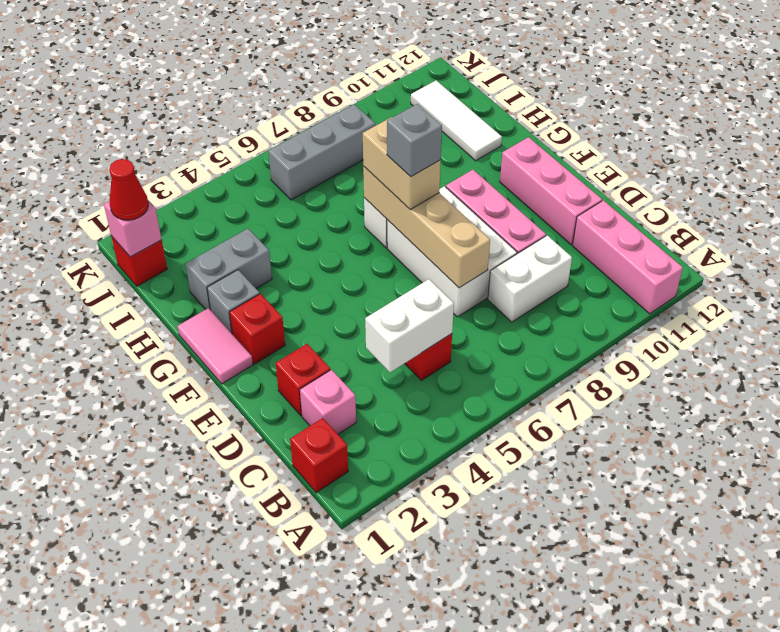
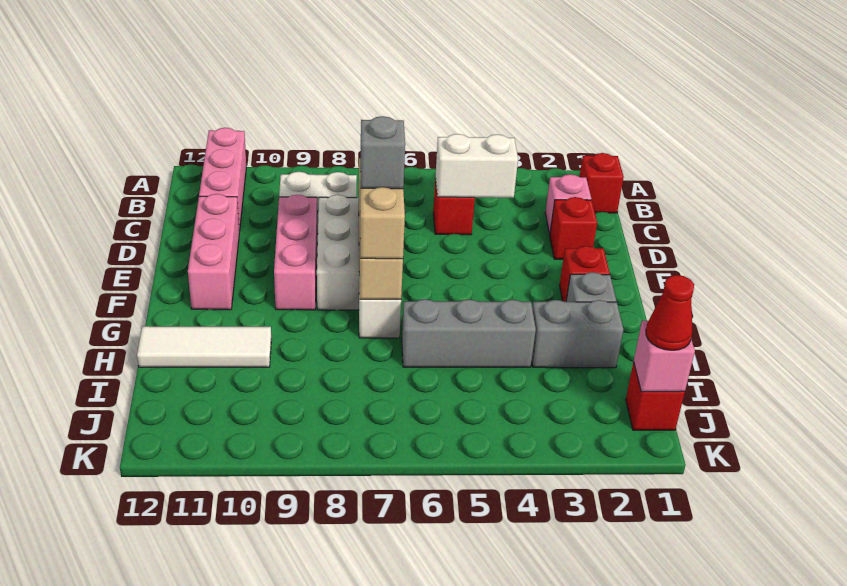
pink 1x2 tile [177,308,253,384] -> none
white 1x3 tile [411,80,502,161] -> white 1x3 tile turned to [137,326,271,367]
grey 1x3 brick [268,104,375,200] -> grey 1x3 brick moved to [402,299,536,367]

